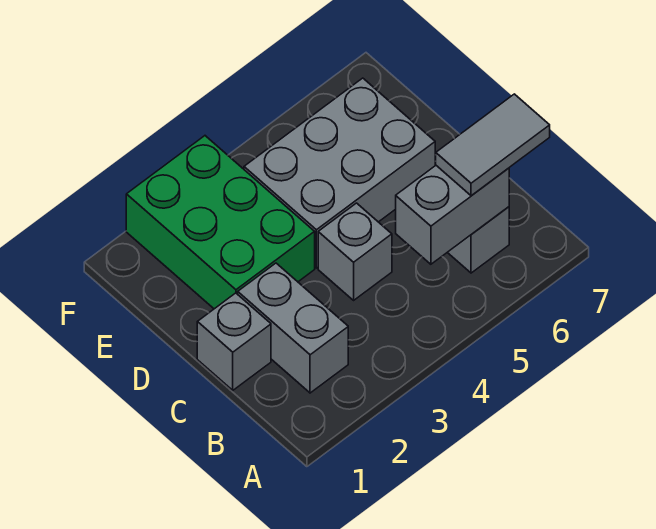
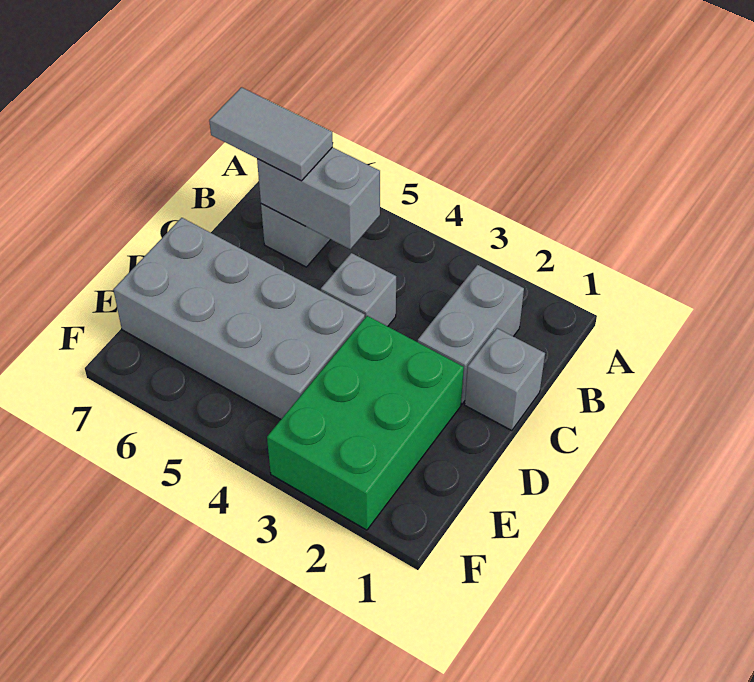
grey 2x3 brick [244,78,435,268] -> grey 2x4 brick [113,218,365,419]

